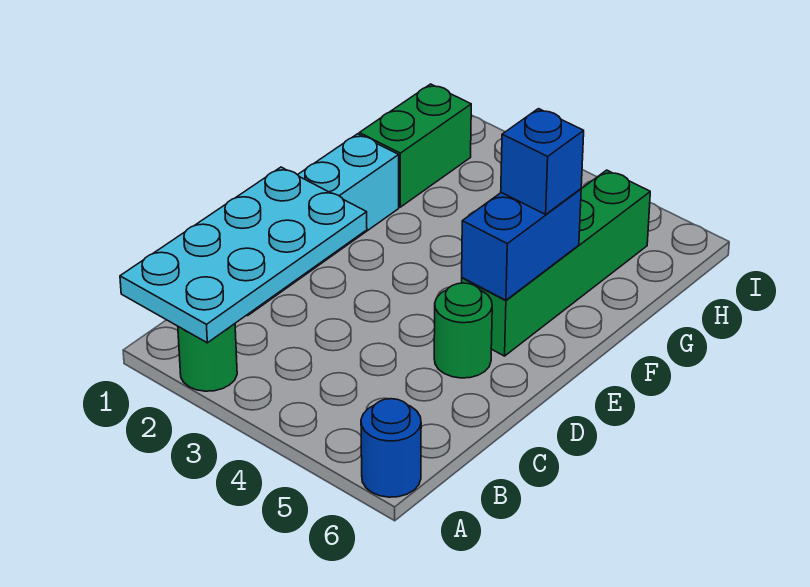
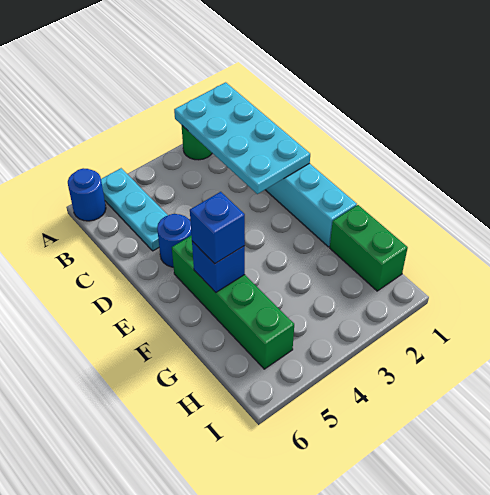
none -> cyan 1x3 plate [101,168,168,251]
green 1x1 round brick [434,283,492,378] -> blue 1x1 round brick [157,214,191,267]
blue 1x2 brick [462,189,581,300] -> blue 1x1 brick [192,241,245,292]

